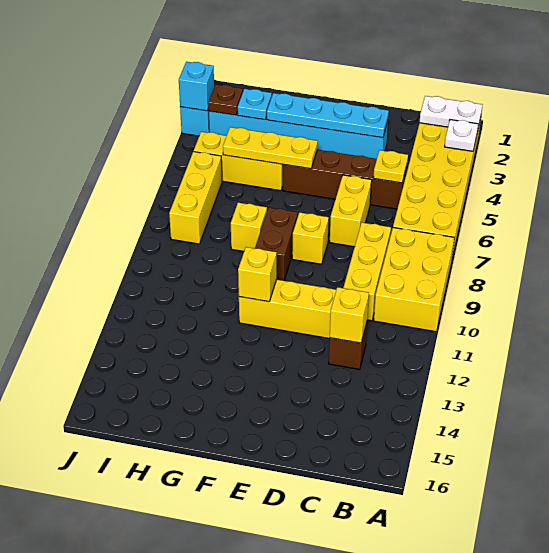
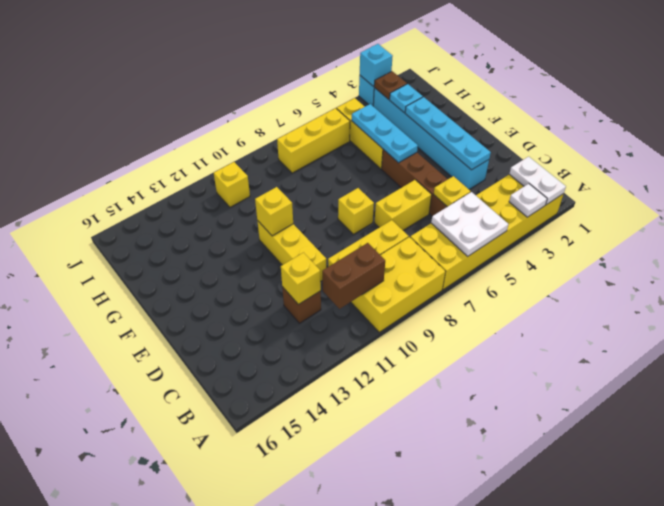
none -> white 2x2 plate [431,192,509,256]
yellow 1x3 plate [223,127,318,169] -> cyan 1x3 plate [352,104,418,163]
brown 1x2 brick [255,208,298,281] -> brown 1x2 brick moved to [322,243,385,309]
yellow 1x1 brick [231,203,267,251] -> yellow 1x1 brick moved to [214,162,250,207]

